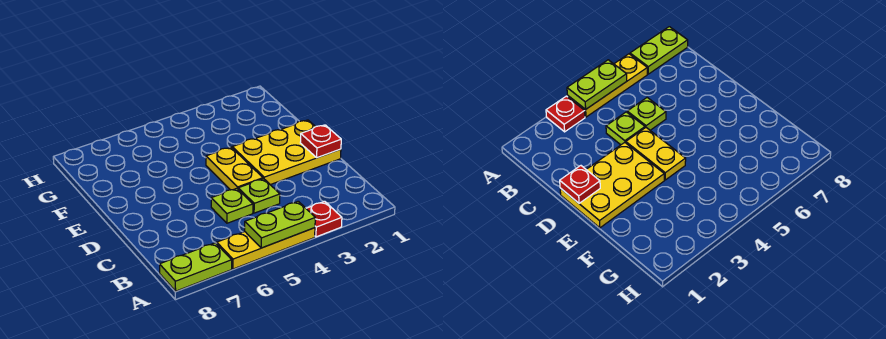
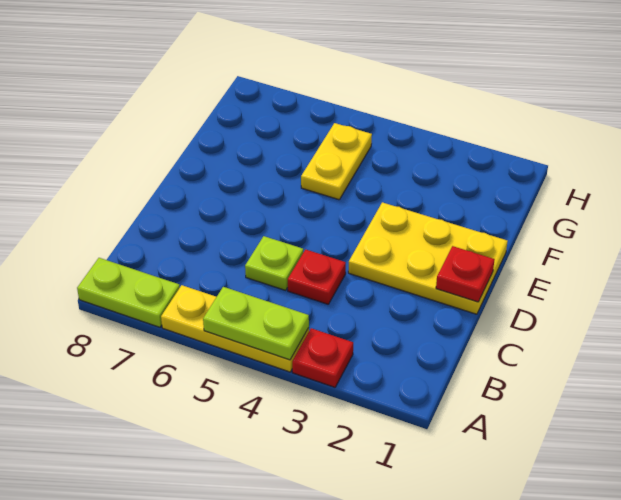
lime 1x1 plate [238,179,280,213] -> red 1x1 plate [288,249,346,304]
yellow 1x2 plate [206,147,263,190] -> yellow 1x2 plate moved to [301,123,372,200]

